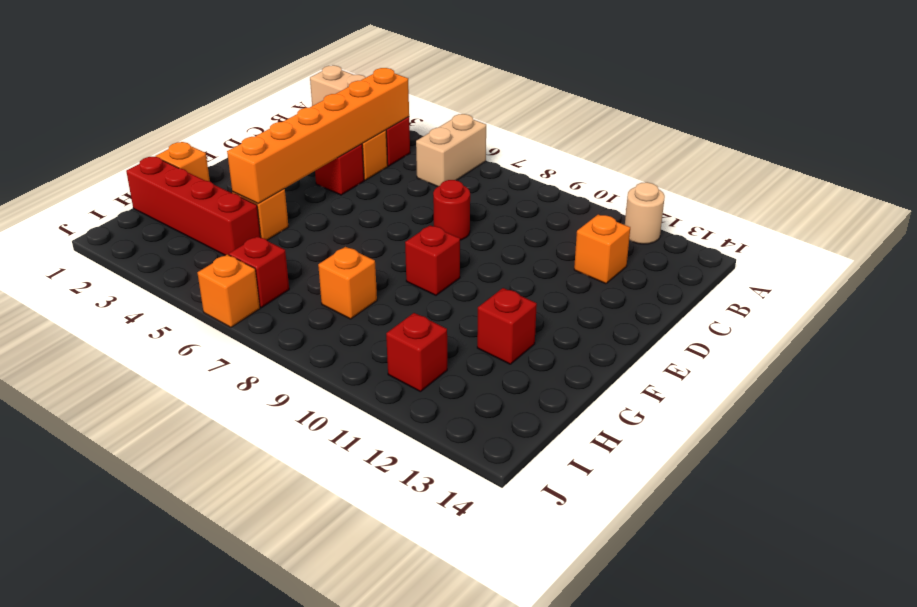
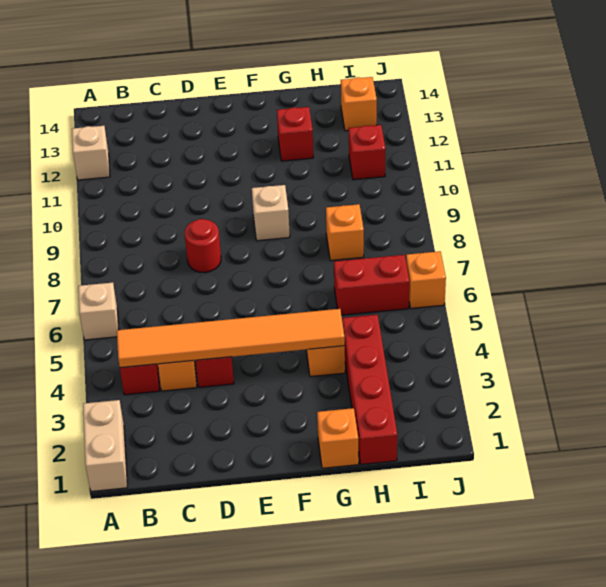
tan 1x2 brick [416,114,486,187] -> tan 1x1 brick [78,282,119,340]
tan 1x1 round brick [625,182,665,244] -> tan 1x1 brick [72,126,110,180]
orange 1x6 brick [227,68,409,204] -> orange 1x6 tile [117,309,345,368]
orange 1x1 brick [574,215,630,284] -> orange 1x1 brick moved to [341,77,377,131]
red 1x1 brick [405,225,460,295] -> tan 1x1 brick [252,185,290,241]
red 1x1 brick [229,236,289,308] -> red 1x2 brick [334,255,409,315]

